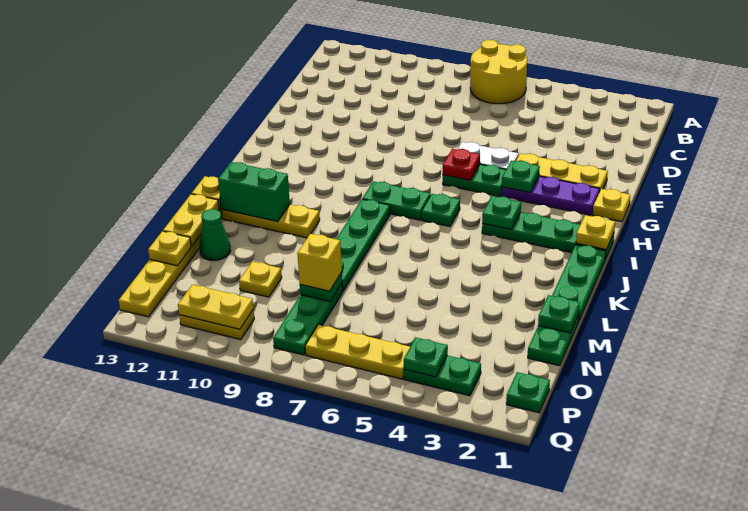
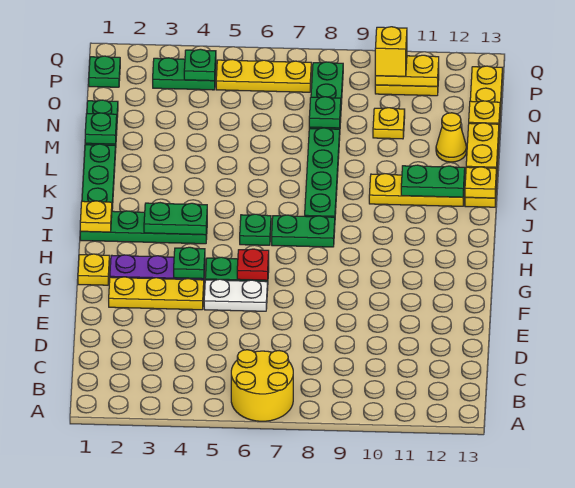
green 1x1 plate [482,196,521,230] -> green 1x2 plate [144,203,207,235]
green 1x2 brick [218,162,290,222] -> green 1x2 plate [401,165,465,197]
green 1x1 cone [199,209,231,261] -> yellow 1x1 cone [436,113,466,162]
yellow 1x1 brick [297,234,342,291] -> yellow 1x1 brick moved to [375,27,407,76]

